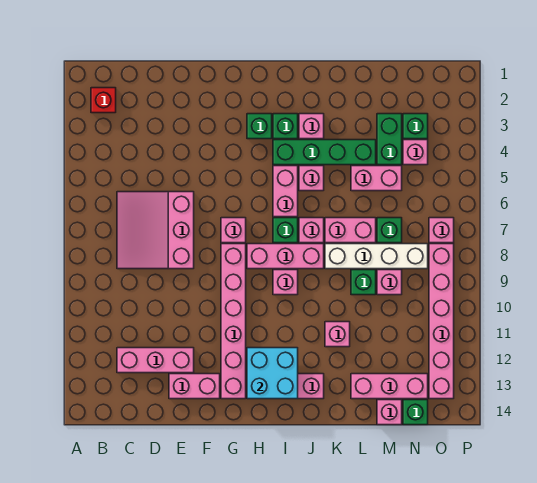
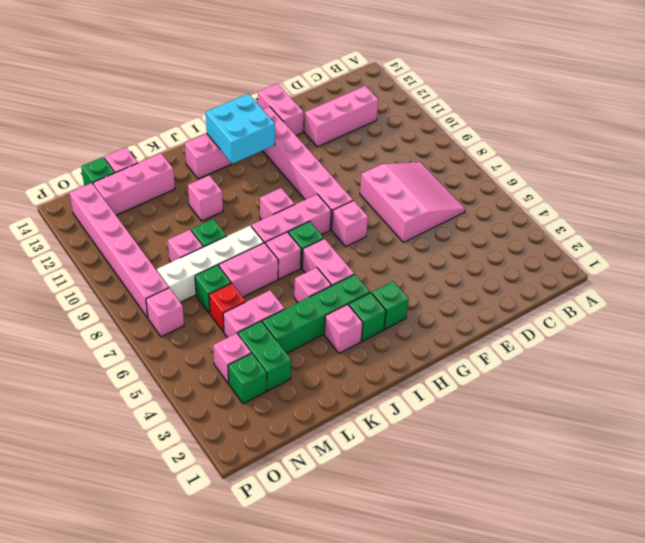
red 1x1 brick [91,88,116,113] -> red 1x1 brick moved to [209,283,246,332]
pink 1x2 brick [169,374,220,399] -> pink 1x2 brick turned to [258,83,304,135]

